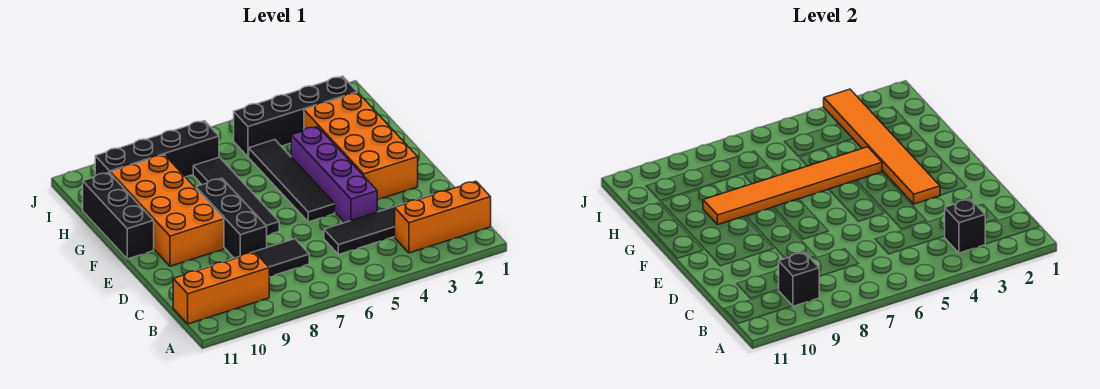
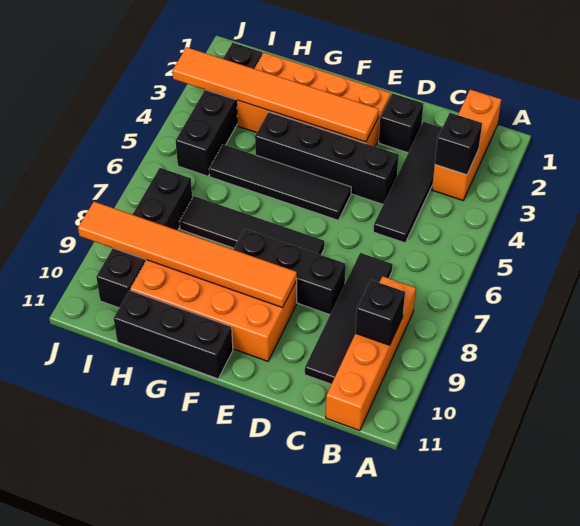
orange 1x3 brick [173,252,269,324] -> orange 1x4 brick [326,276,416,431]
none -> black 1x1 brick [379,93,423,153]
purple 1x4 brick [291,127,377,222] -> black 1x4 brick [255,112,399,204]
orange 1x6 tile [703,147,882,225] -> orange 1x6 tile turned to [78,202,297,308]

